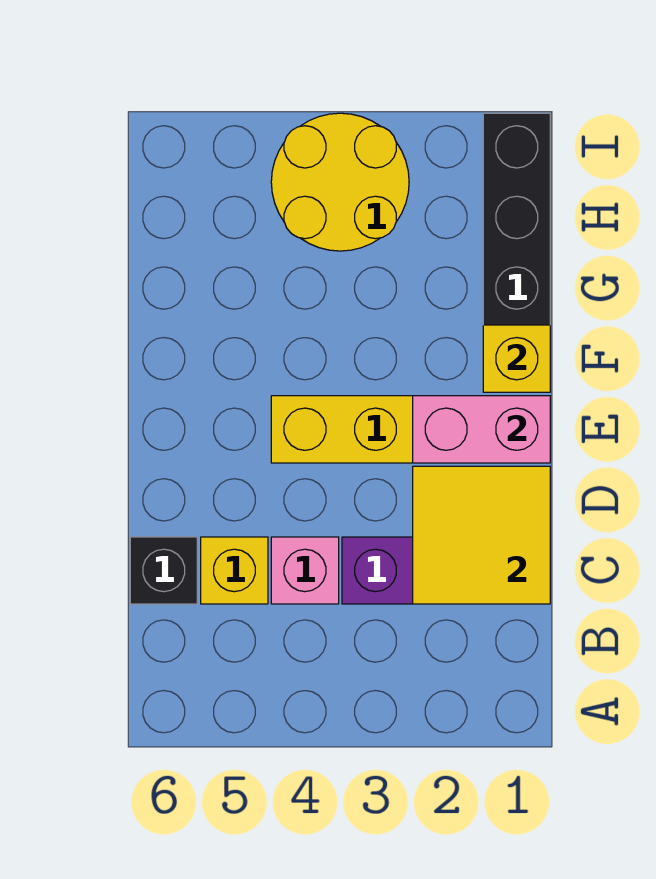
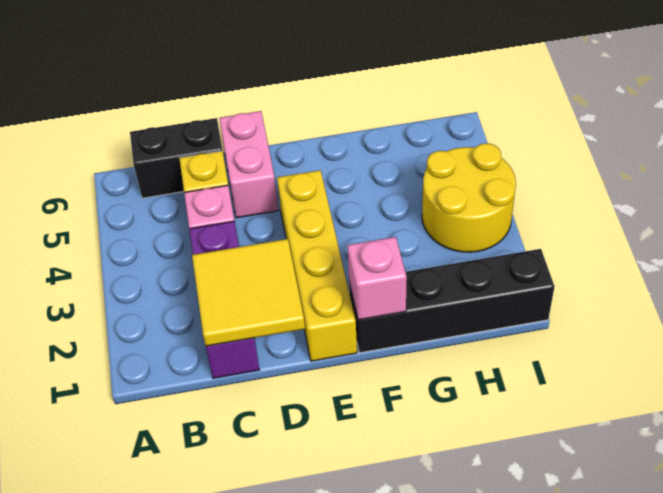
black 1x1 brick [130,537,197,604] -> black 1x2 brick [130,118,223,198]
pink 1x2 brick [413,396,550,463] -> pink 1x2 brick moved to [219,111,278,218]
yellow 1x1 brick [483,325,550,392] -> pink 1x1 brick [347,237,407,320]

